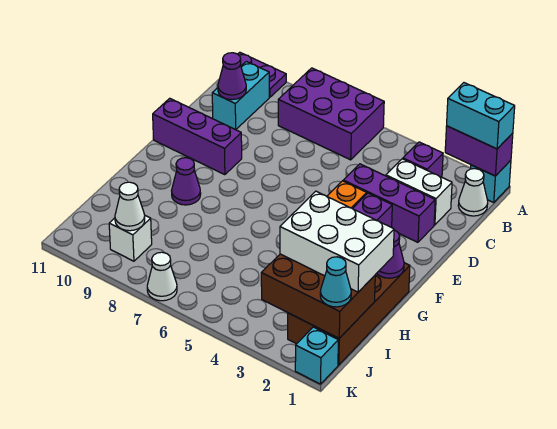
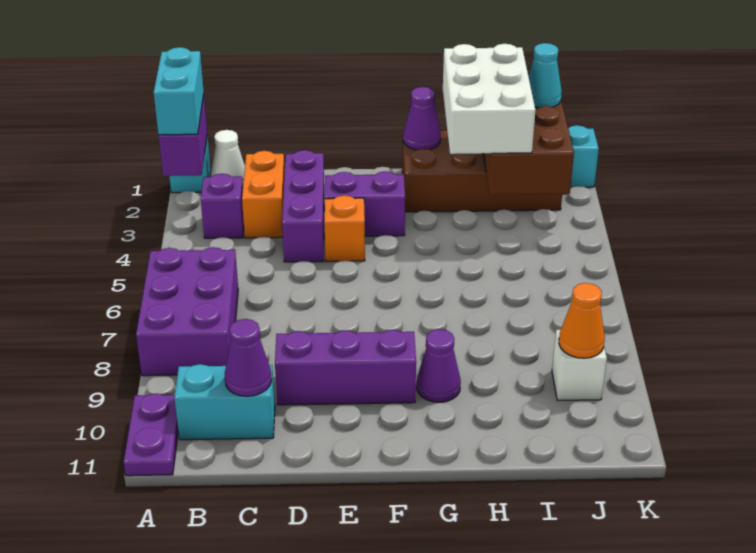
white 1x2 brick [386,159,452,225] -> orange 1x2 brick [242,151,285,238]
purple 1x3 brick [153,98,242,175] -> purple 1x3 brick turned to [275,330,416,405]
white 1x1 cone [115,182,145,231] -> orange 1x1 cone [559,283,605,358]
white 1x1 cone [147,252,177,301] -> none

